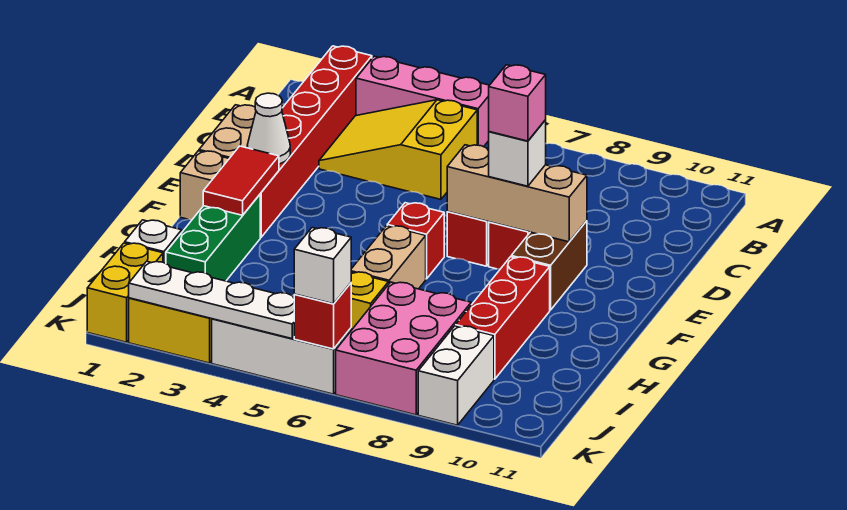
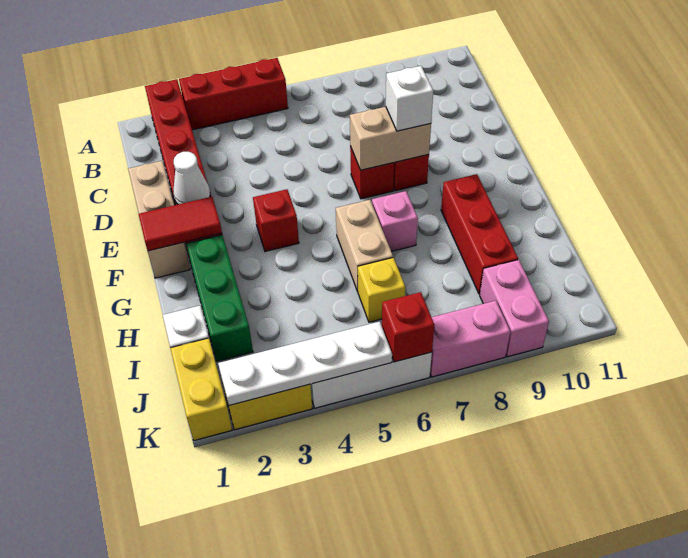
pink 1x3 brick [356,56,489,147] -> red 1x3 brick [179,58,288,130]
yellow 2x3 slope [319,100,477,199] -> none
tan 1x3 brick [447,145,587,242] -> tan 1x2 brick [350,107,431,170]
pink 1x1 brick [489,65,546,141] -> pink 1x1 brick moved to [372,191,418,251]
brown 1x2 brick [511,221,587,310] -> none
red 1x2 tile [203,146,279,215] -> red 1x2 tile turned to [139,197,222,251]
red 1x1 brick [387,203,444,279] -> red 1x1 brick moved to [253,189,299,252]
pink 2x3 brick [336,282,471,415] -> pink 1x2 brick [430,301,510,377]
white 1x2 brick [418,326,494,425] -> pink 1x2 brick [480,260,549,357]
white 1x1 brick [294,228,351,304] -> none

